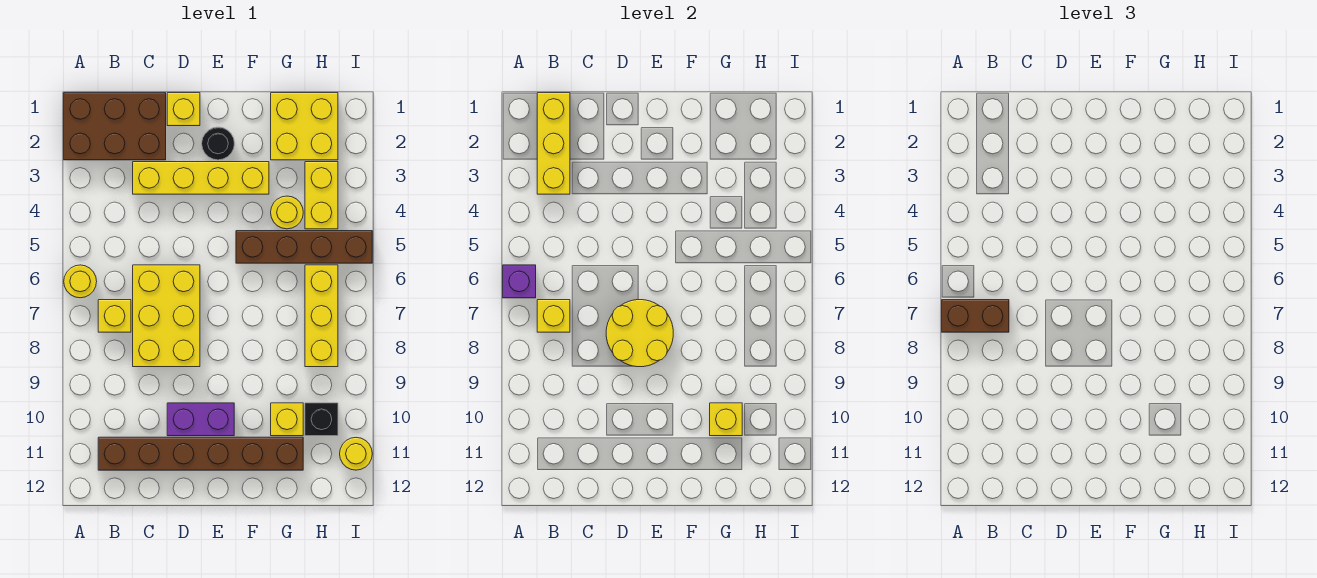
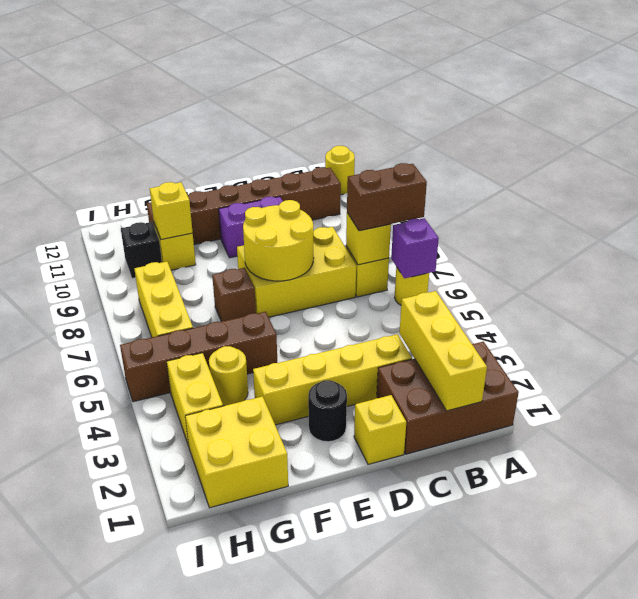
yellow 2x3 brick [133,265,200,367] -> yellow 2x3 brick turned to [237,227,356,317]
none -> brown 1x1 brick [212,268,256,322]
yellow 1x1 round brick [340,438,372,470] -> yellow 1x1 round brick moved to [325,146,355,195]

